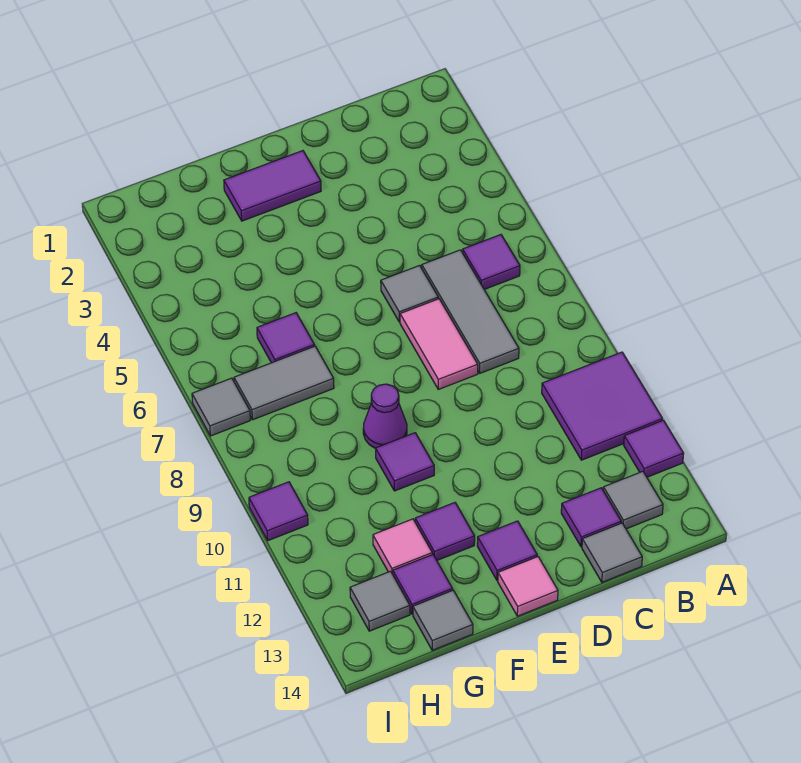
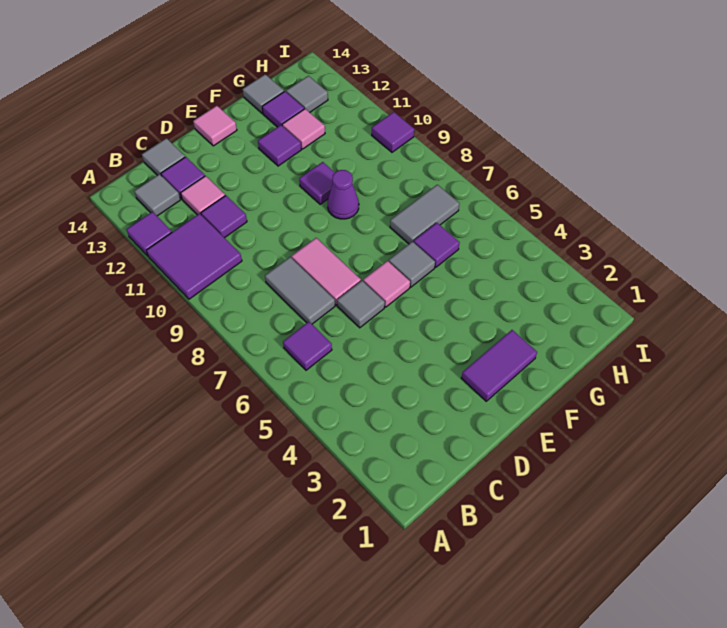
grey 1x3 tile [422,250,519,373] -> grey 1x2 tile [265,257,335,324]
none -> pink 1x1 tile [181,176,225,215]
none -> pink 1x1 tile [363,261,410,307]
purple 1x1 tile [477,521,537,580] -> purple 1x1 tile moved to [201,195,247,238]
grey 1x1 tile [192,378,250,436] -> grey 1x1 tile moved to [389,241,435,287]

